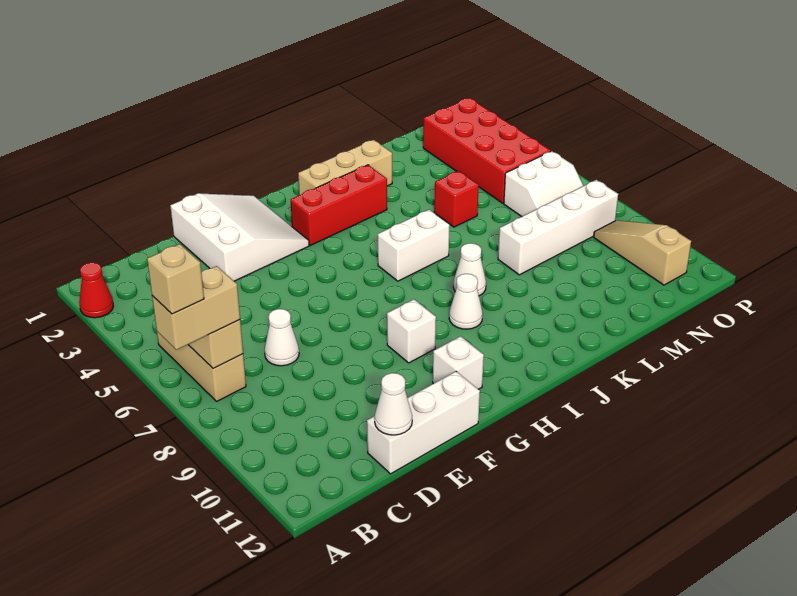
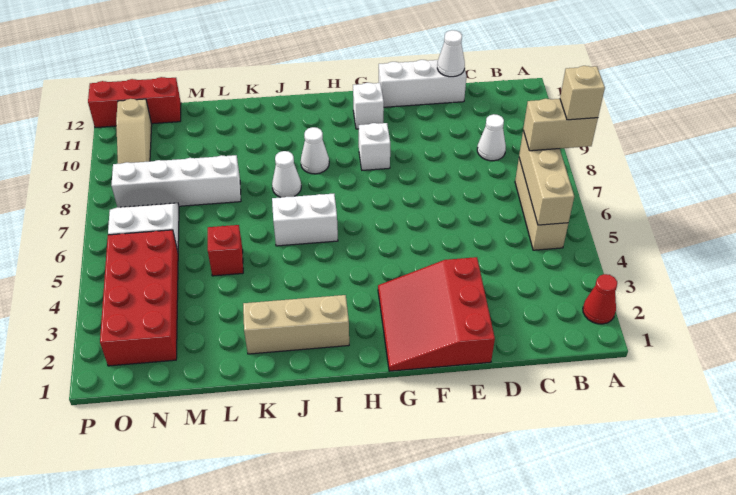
white 1x1 cone [265,309,299,366] -> white 1x1 cone moved to [477,114,506,161]
white 3x3 slope [170,193,309,281] -> red 3x3 slope [378,257,495,371]
red 1x3 brick [291,165,387,245] -> red 1x3 brick moved to [88,77,181,128]

